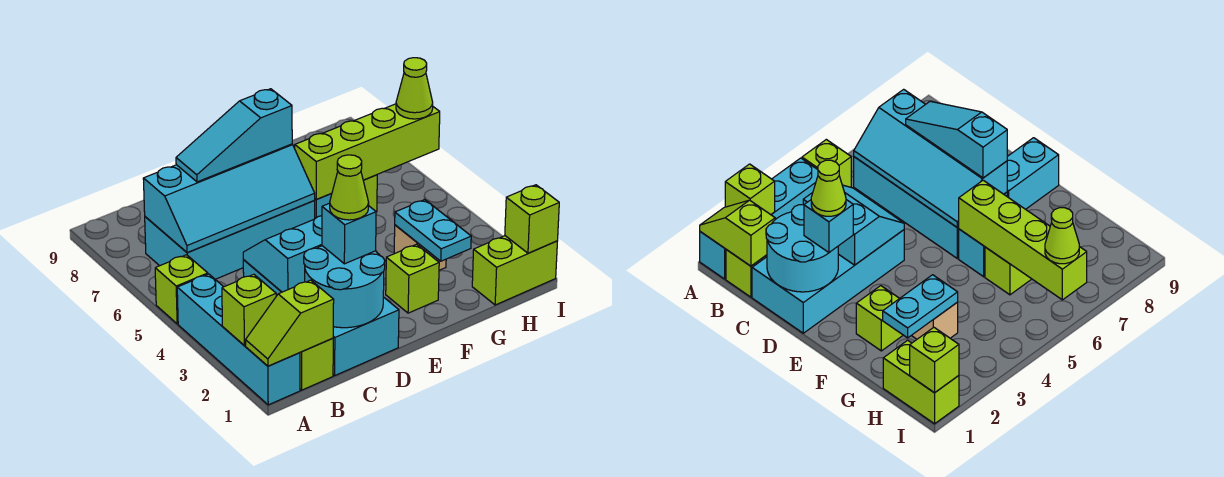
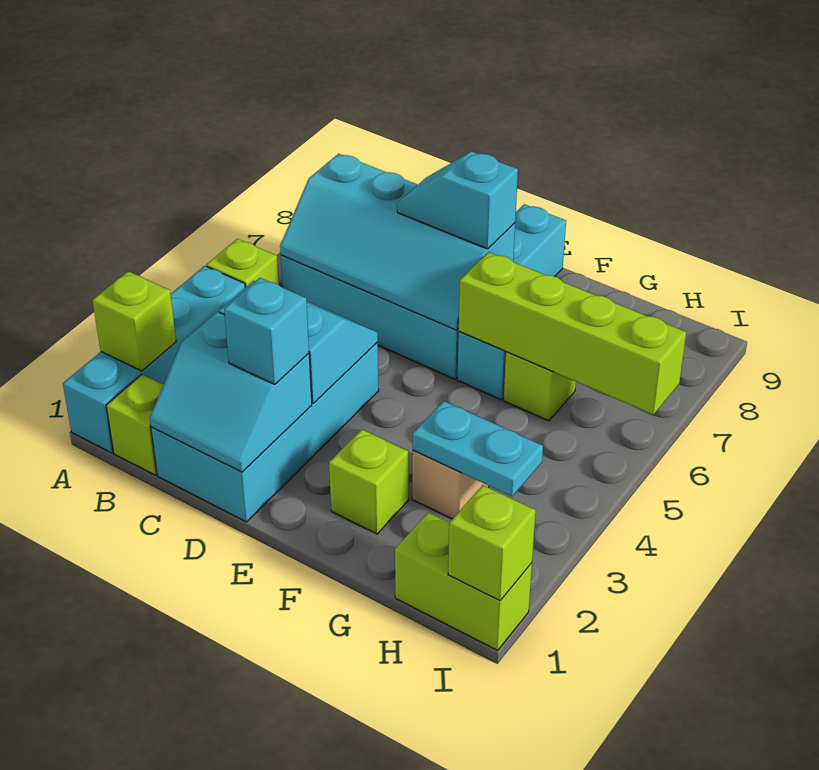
lime 1x2 slope [246,280,334,366] -> none
cyan 2x2 round brick [304,246,385,328] -> cyan 2x2 slope [150,312,312,472]
cyan 1x3 slope [176,89,292,182] -> cyan 1x2 slope [397,151,518,249]
lime 1x1 cone [330,155,369,220] -> none
cyan 1x2 plate [395,200,471,261] -> cyan 1x2 plate turned to [413,401,543,496]
lime 1x1 cone [396,58,433,119] -> none

